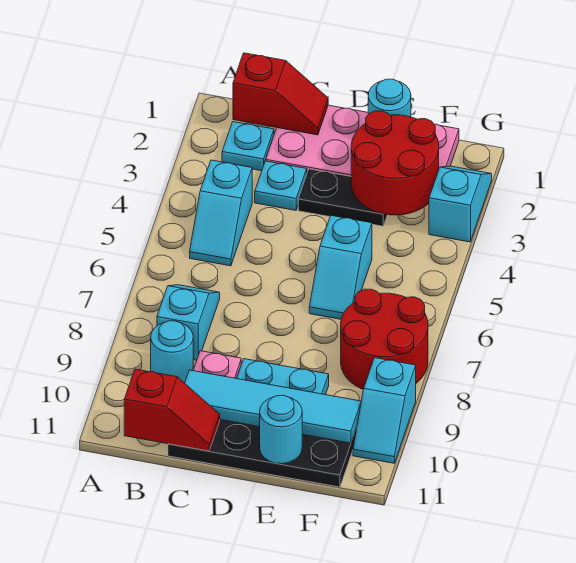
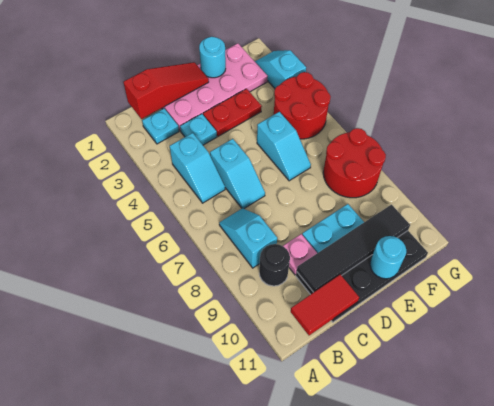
red 1x2 slope [233,53,328,135] -> red 1x3 slope [123,62,209,119]
cyan 1x1 round brick [151,321,193,383] -> black 1x1 round brick [259,244,290,286]
red 1x2 slope [124,369,220,451] -> red 1x2 tile [291,275,359,335]
cyan 1x4 tile [185,370,361,443] -> black 1x4 tile [297,204,410,292]
black 1x2 plate [298,169,387,226] -> red 1x2 plate [203,89,262,136]
red 2x2 round brick [351,111,439,215] -> red 2x2 round brick moved to [274,72,331,139]
cyan 1x2 slope [353,358,416,463] -> cyan 1x2 slope moved to [210,139,265,209]

